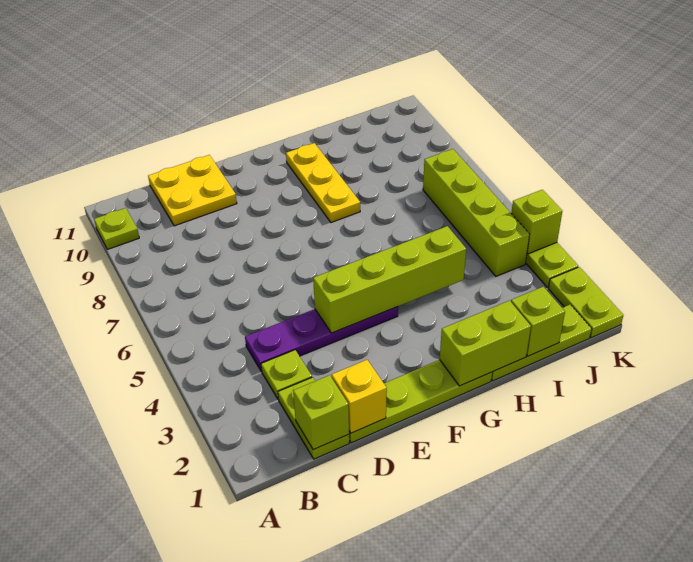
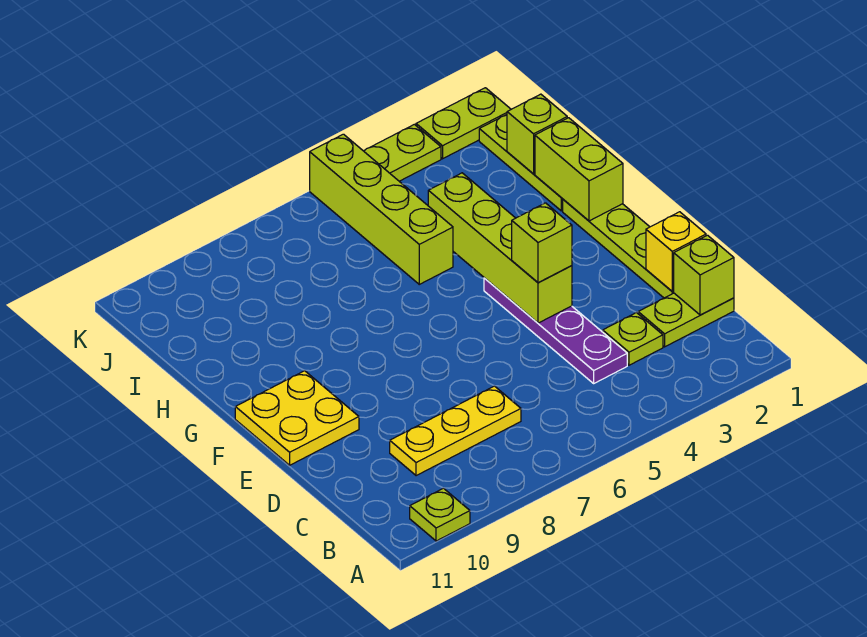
yellow 2x2 plate [148,155,237,226] -> yellow 2x2 plate moved to [235,371,359,465]
yellow 1x3 plate [286,143,360,223] -> yellow 1x3 plate moved to [390,386,521,476]
lime 1x4 brick [423,149,530,276] -> lime 1x4 brick turned to [310,134,453,284]
lime 1x1 brick [511,190,562,254] -> lime 1x1 brick moved to [512,203,572,283]

